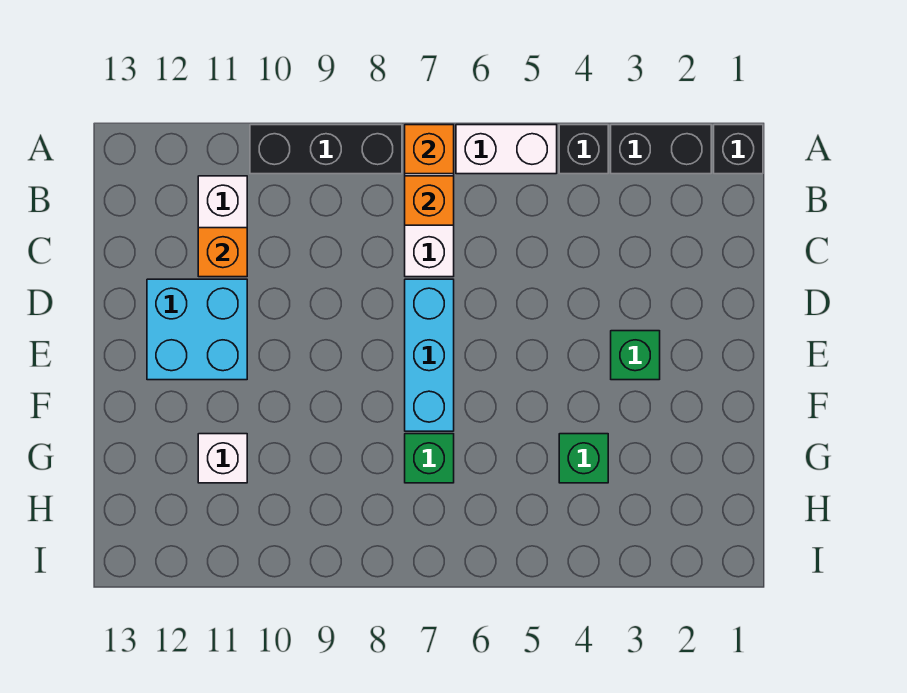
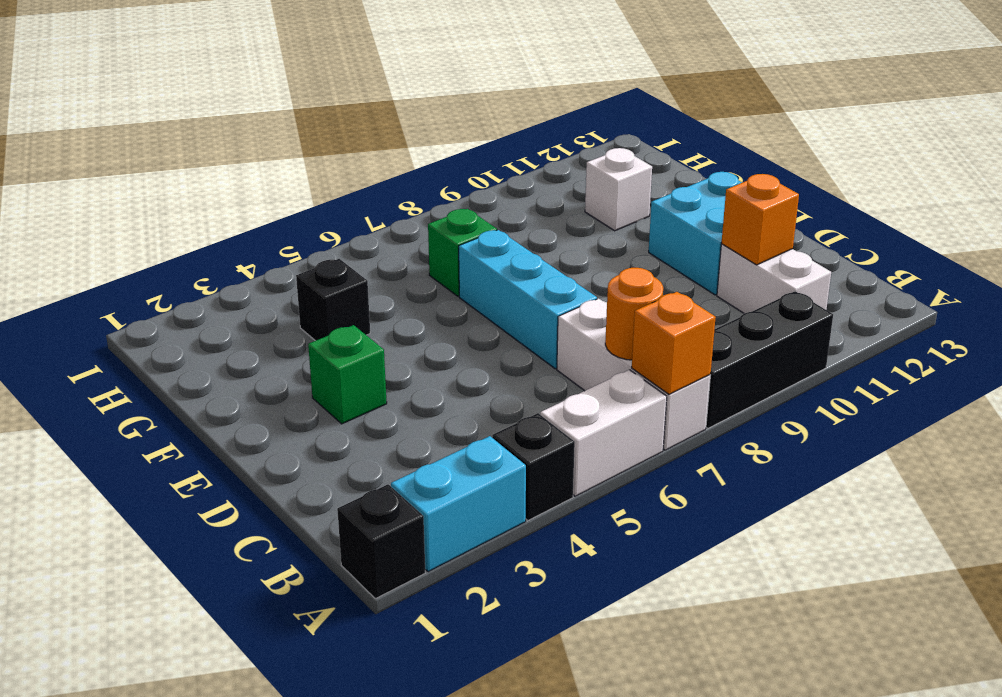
black 1x2 brick [611,125,711,174] -> cyan 1x2 brick [391,436,526,572]
orange 1x1 brick [405,176,454,225] -> orange 1x1 round brick [605,268,663,360]
green 1x1 brick [559,434,608,483] -> black 1x1 brick [296,259,370,341]

